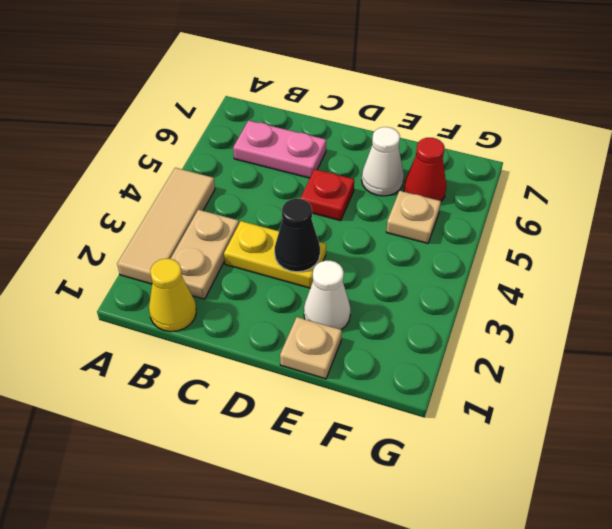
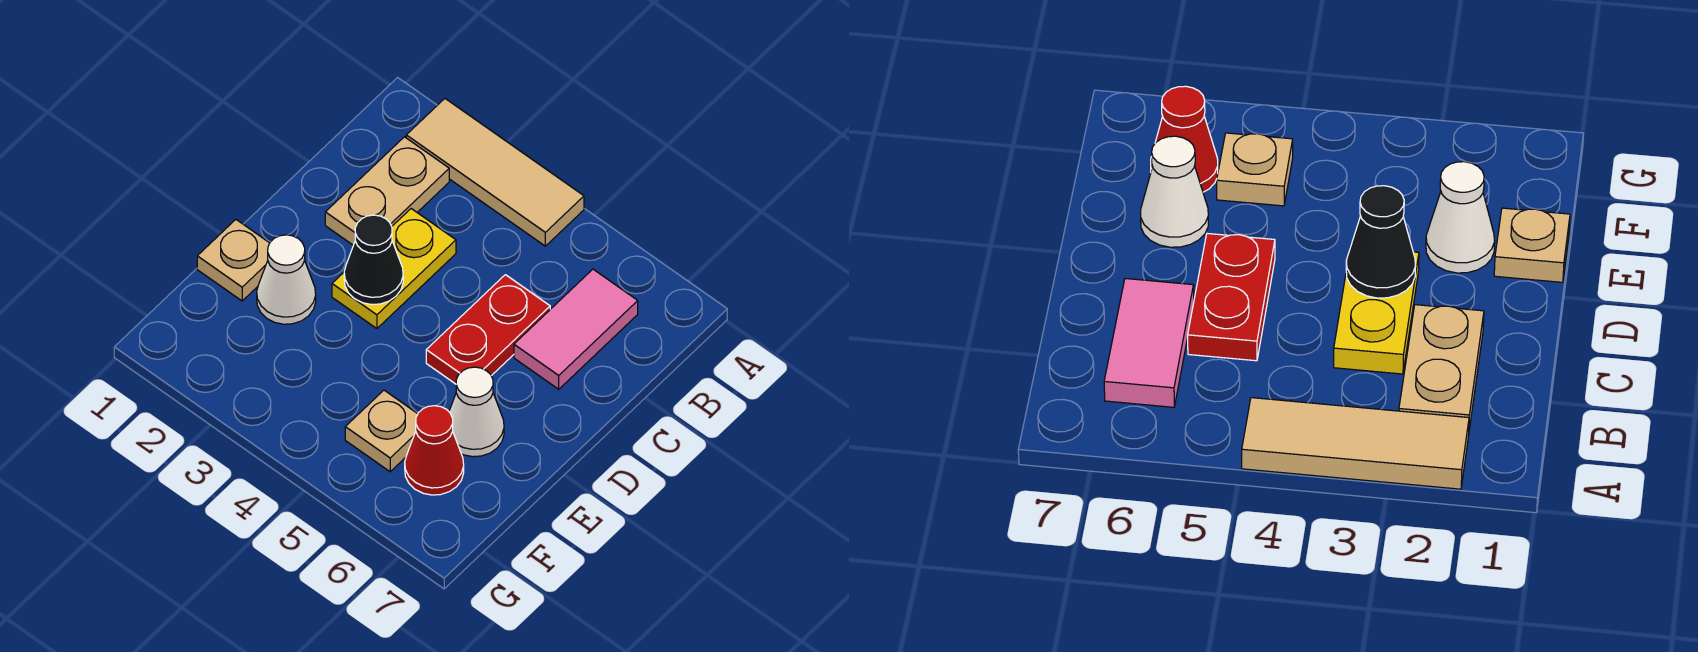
yellow 1x1 cone [149,259,196,332] -> none
tan 1x2 plate [171,210,239,299] -> tan 1x2 plate turned to [325,137,449,245]
pink 1x2 plate [233,120,326,178] -> pink 1x2 tile [514,269,638,389]
red 1x1 plate [300,169,354,221] -> red 1x2 plate [426,275,550,384]

